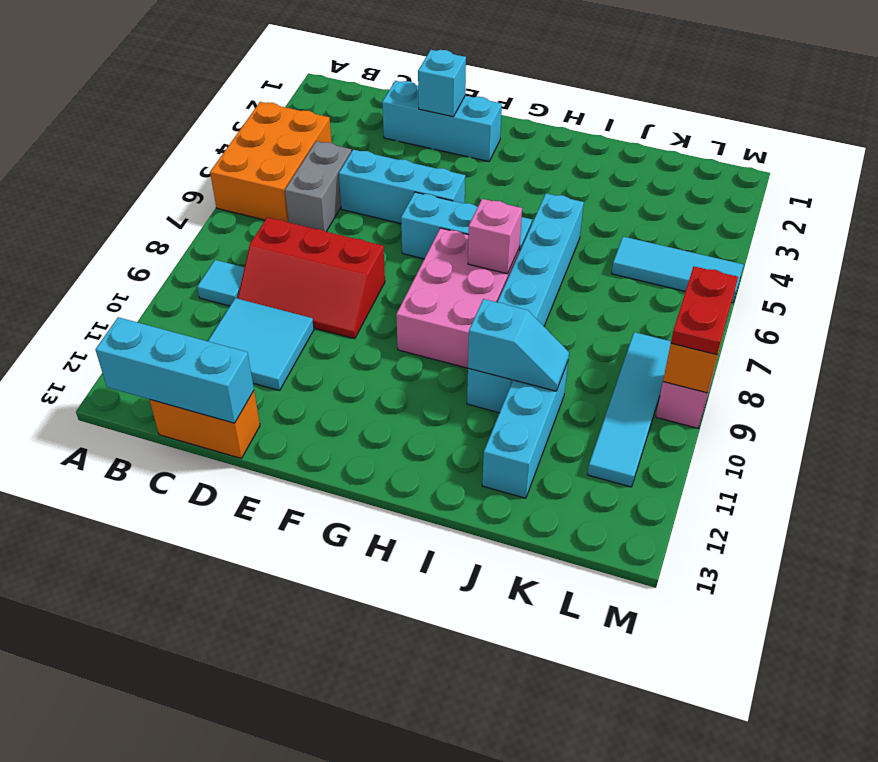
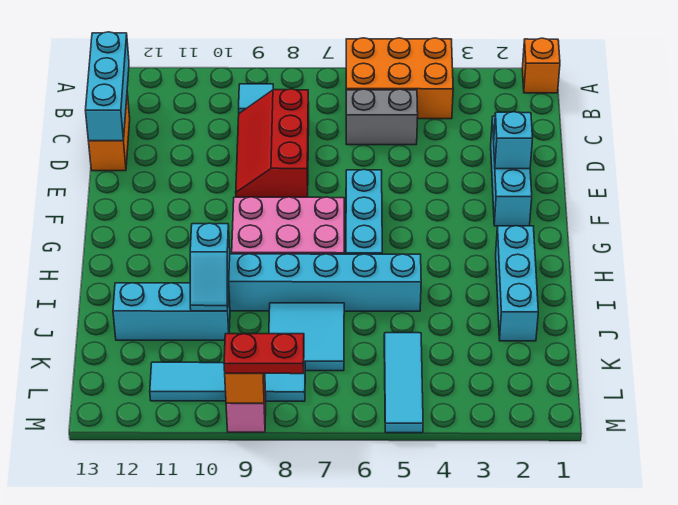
none -> orange 1x1 brick [522,38,560,93]
cyan 2x2 tile [208,298,314,390] -> cyan 2x2 tile moved to [269,303,344,371]
cyan 1x3 brick [339,150,465,224] -> cyan 1x3 brick moved to [496,226,538,341]
pink 1x1 brick [468,199,522,274] -> none

